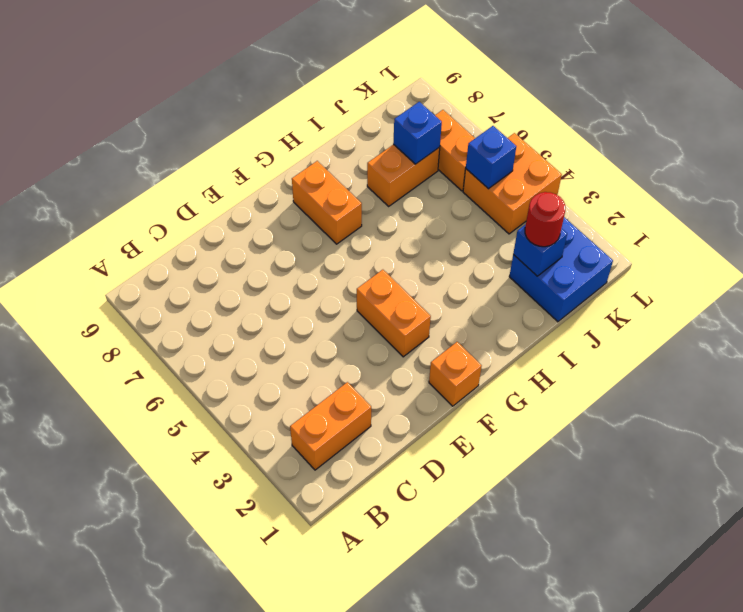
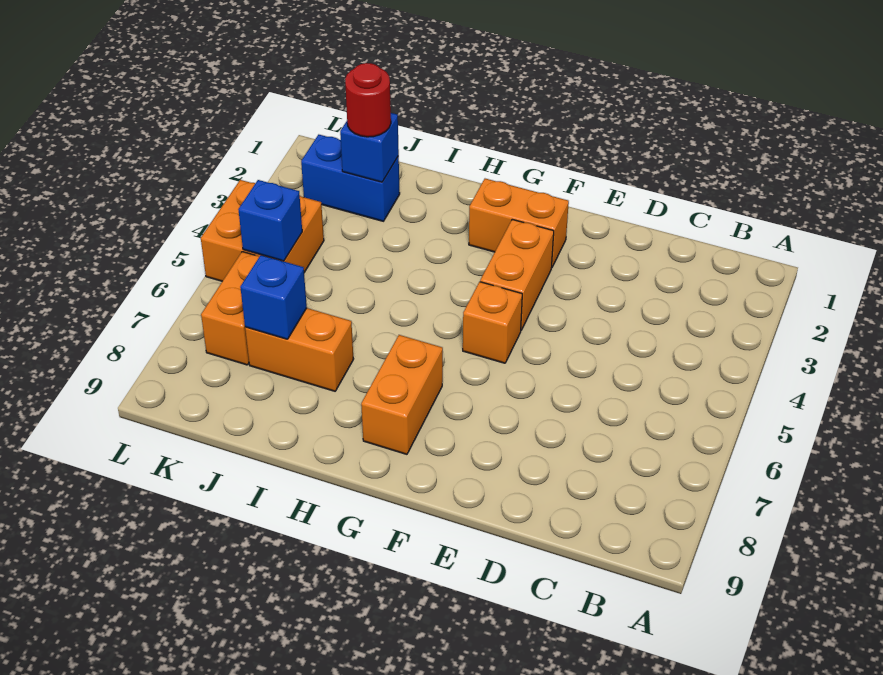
orange 1x2 brick [290,382,371,470] -> orange 1x2 brick moved to [469,179,569,268]
orange 1x1 brick [429,342,481,406] -> orange 1x1 brick moved to [463,282,522,363]
blue 2x2 brick [509,217,613,322] -> blue 1x2 brick [301,135,400,221]

